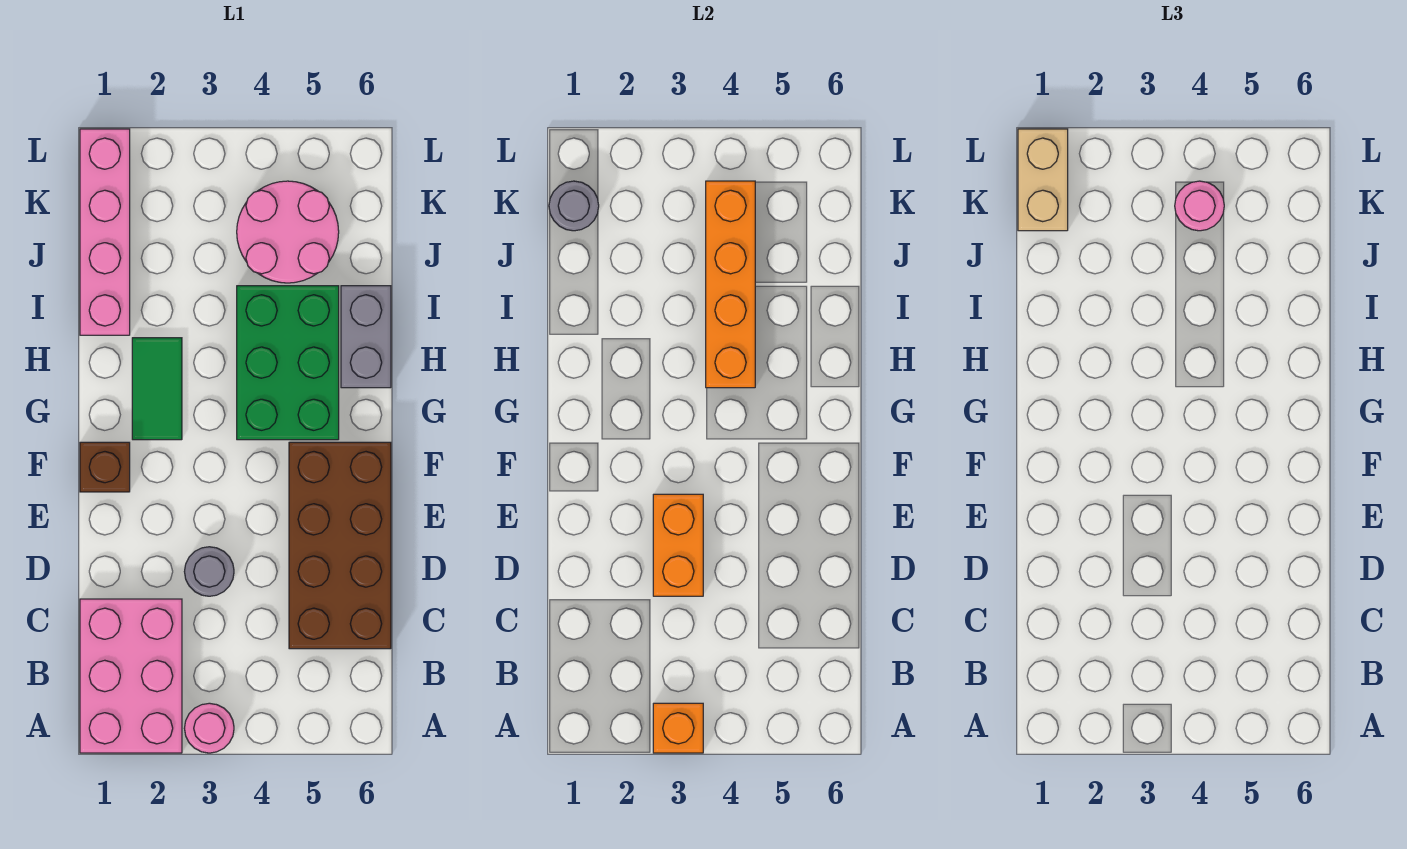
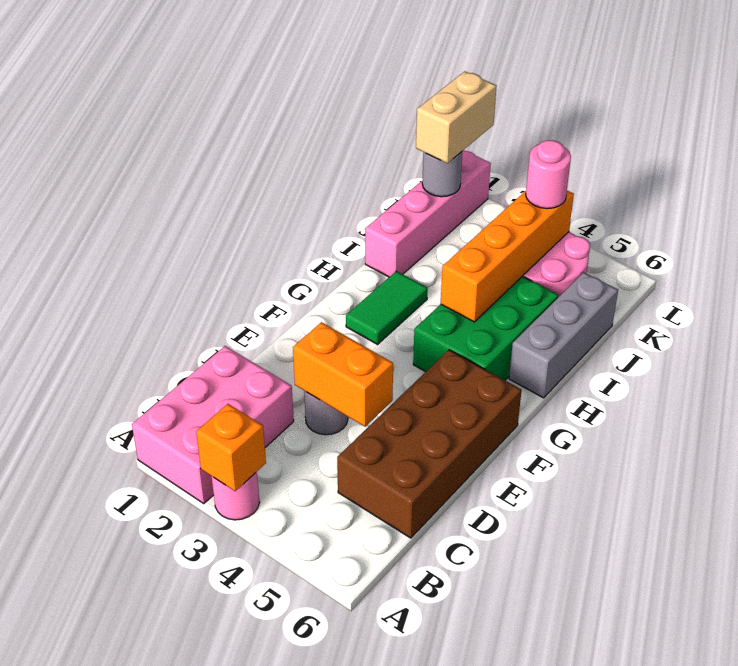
orange 1x2 brick [653,494,703,596] -> orange 1x2 brick turned to [293,322,393,427]
brown 1x1 brick [80,442,130,492] -> none
grey 1x2 brick [341,286,391,388] -> grey 1x3 brick [509,272,618,398]

